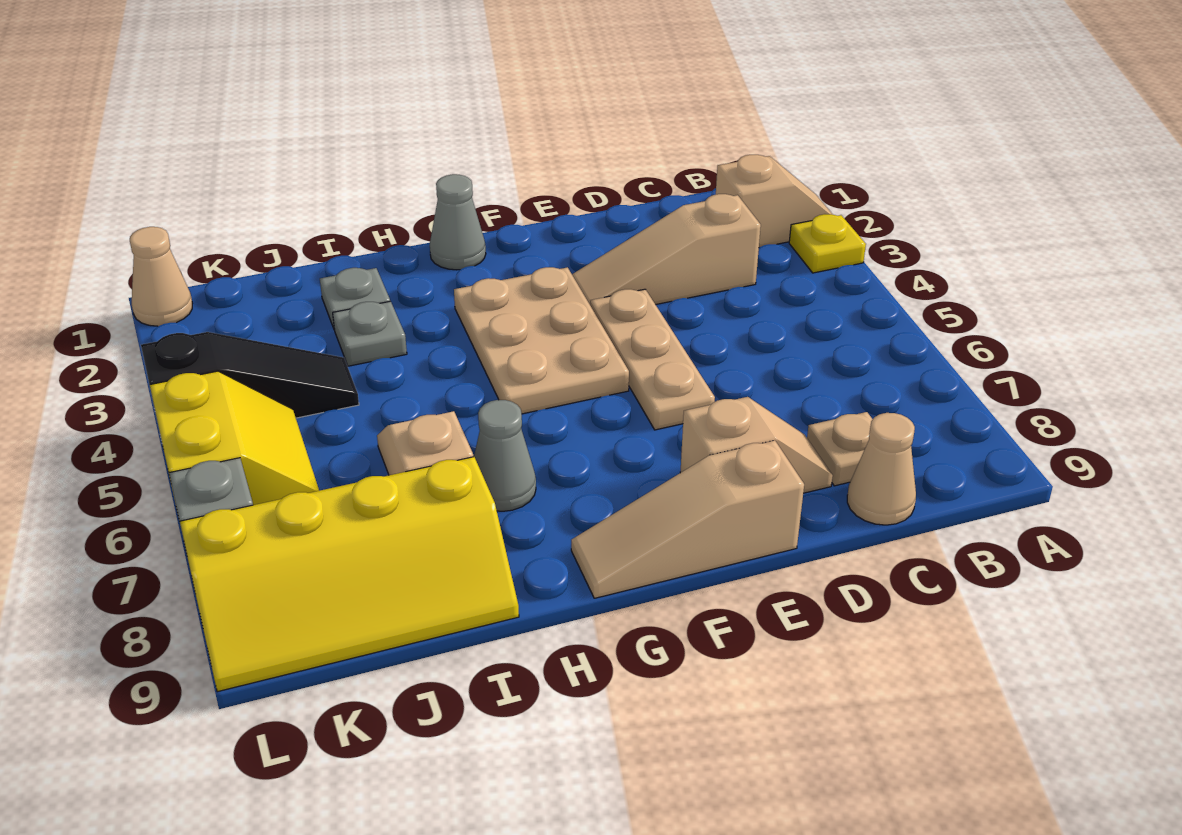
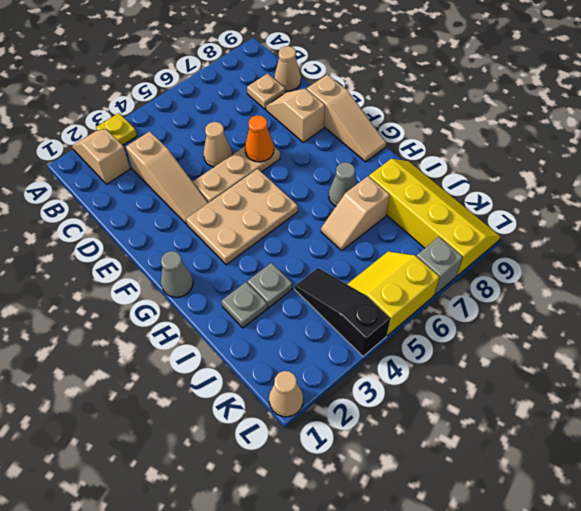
none -> tan 1x1 cone [203,122,232,167]
none -> orange 1x1 cone [245,115,274,162]

